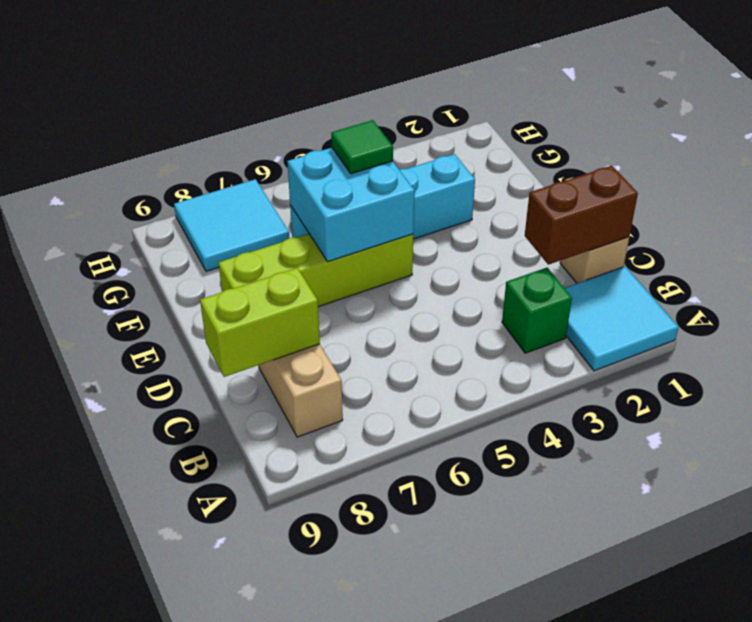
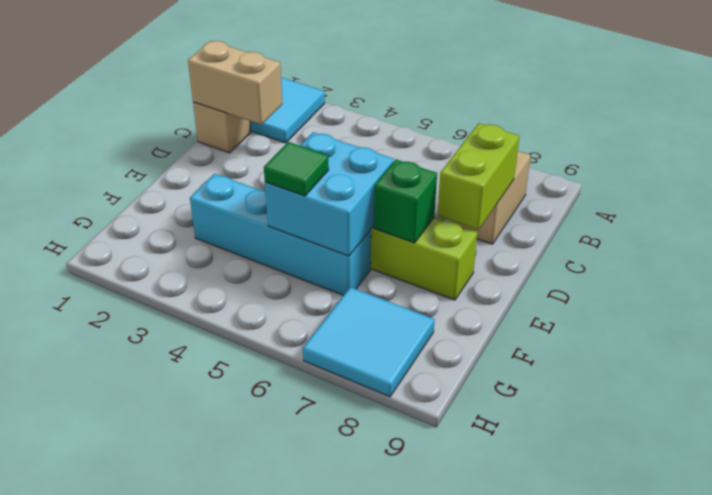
green 1x1 brick [502,268,572,353] -> green 1x1 brick moved to [374,160,437,243]
brown 1x2 brick [525,166,638,265] -> tan 1x2 brick [188,41,283,124]
lime 1x2 brick [200,268,320,377] -> lime 1x2 brick turned to [437,123,519,230]

